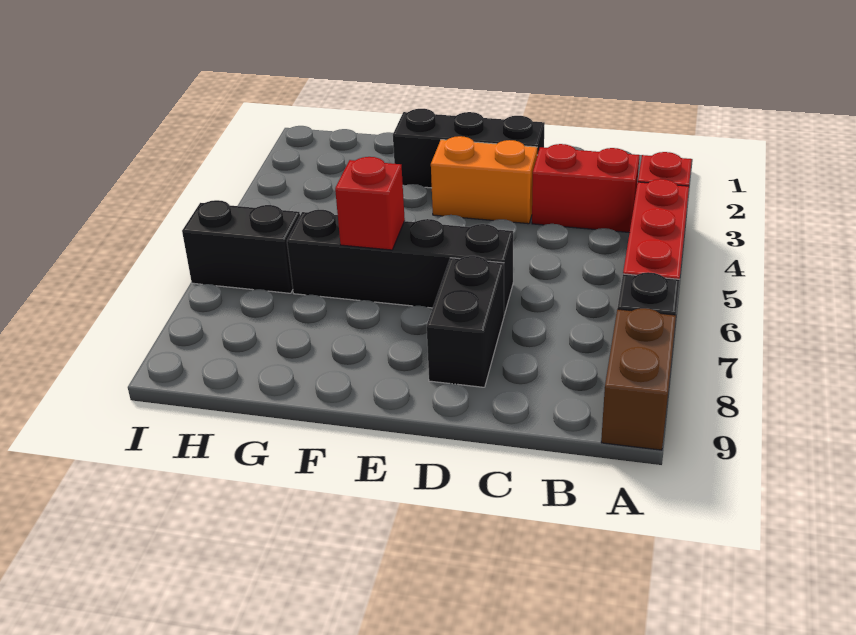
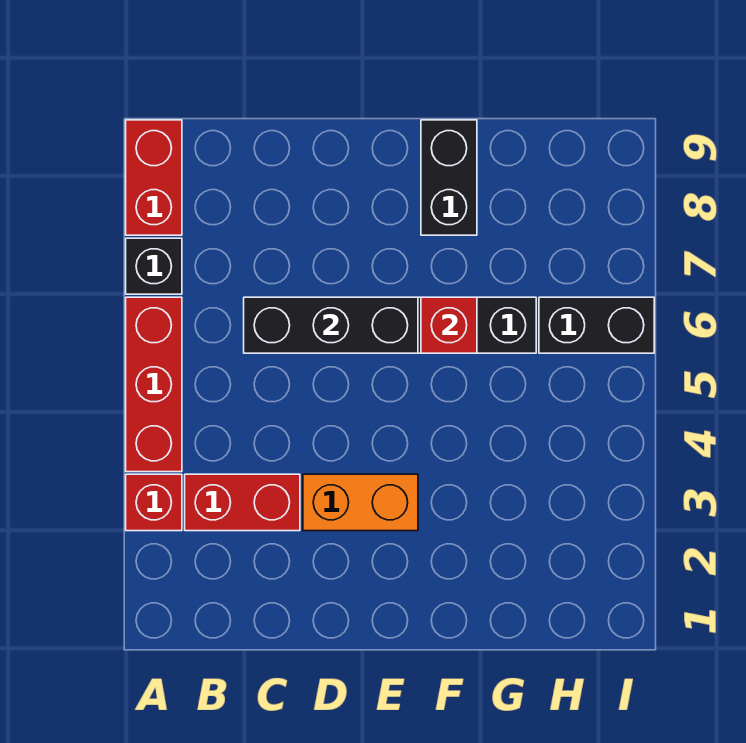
brown 1x2 brick [601,308,676,450] -> red 1x2 brick [126,120,182,235]
black 1x3 brick [393,109,545,188] -> black 1x3 brick moved to [244,297,418,353]
black 1x2 brick [427,256,504,387] -> black 1x2 brick moved to [421,120,477,235]

